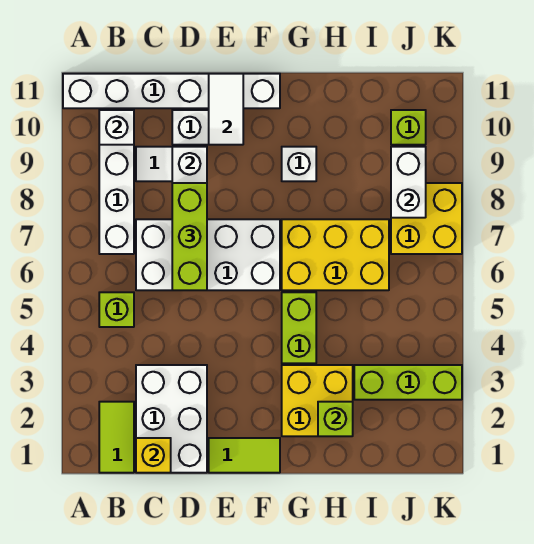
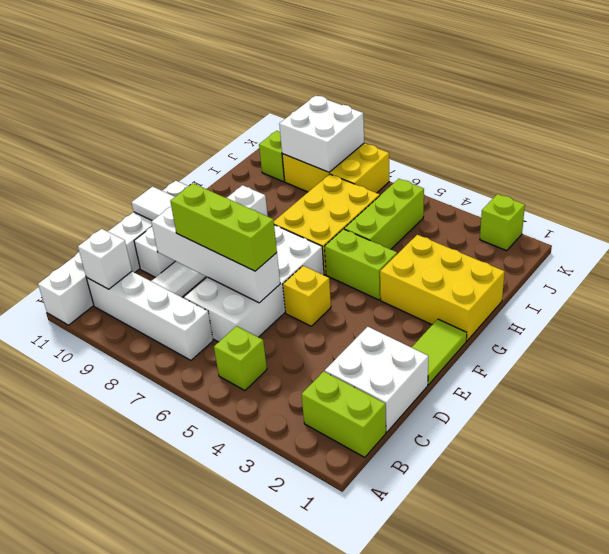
lime 1x2 tile [99,402,134,473] -> lime 1x2 brick [301,371,386,457]
white 2x3 brick [136,365,207,473] -> white 2x2 brick [325,327,428,432]
yellow 1x1 brick [136,438,171,473] -> yellow 1x1 brick moved to [283,266,331,326]
yellow 2x2 brick [282,365,353,436] -> yellow 2x3 brick [380,235,505,341]
lime 1x1 brick [318,402,353,436] -> lime 1x1 brick moved to [480,194,525,251]
lime 1x3 brick [354,365,462,400] -> lime 1x3 brick moved to [344,179,424,249]
yellow 2x2 brick [391,183,462,254] -> yellow 2x3 brick [282,143,389,193]
white 1x2 brick [391,147,426,218] -> white 2x2 brick [279,96,364,172]

